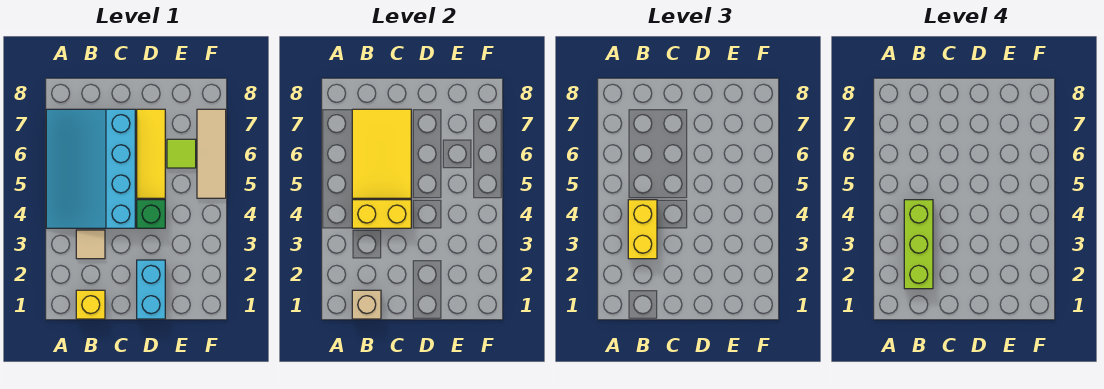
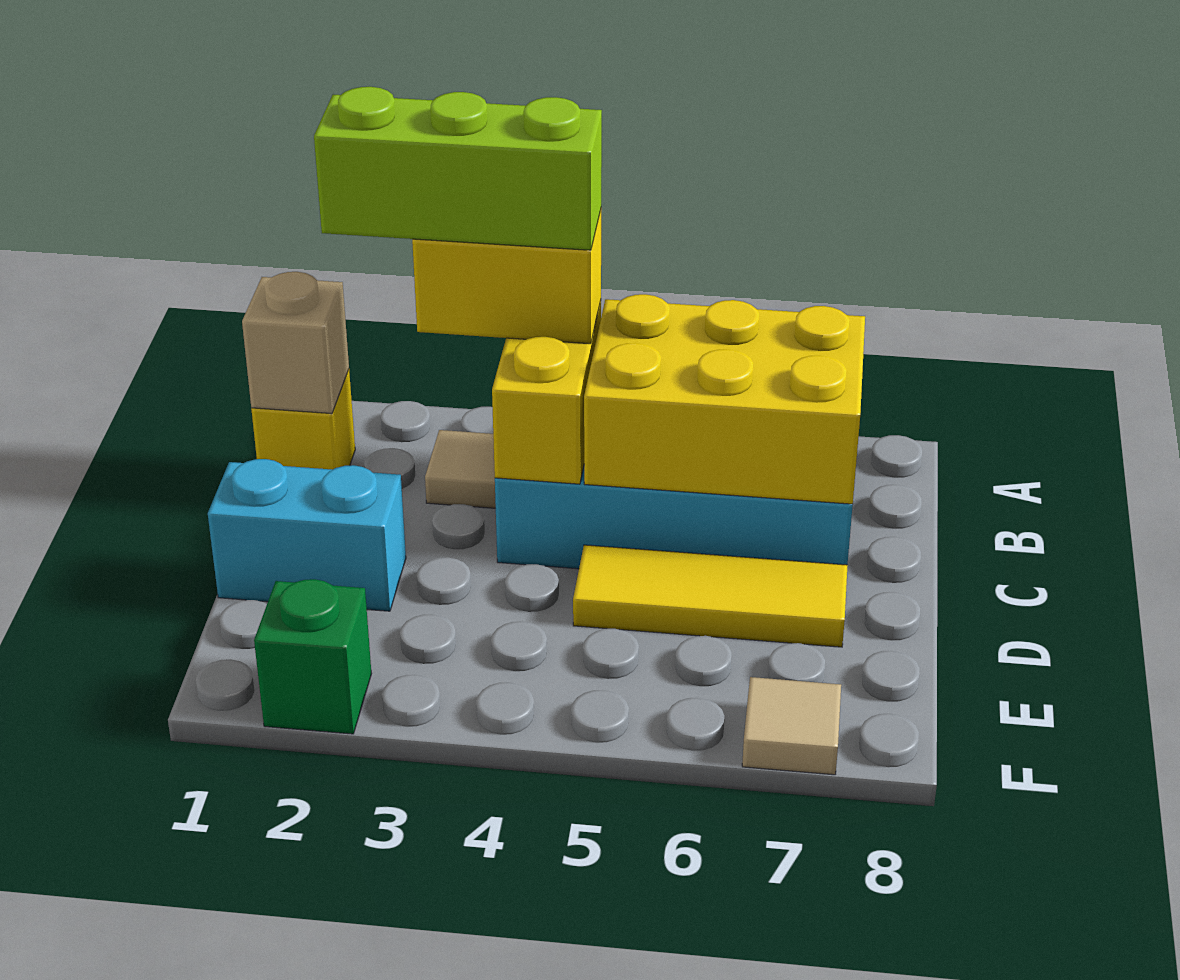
yellow 2x3 tile [352,109,411,198] -> yellow 2x3 brick [584,294,865,504]
green 1x1 brick [137,200,165,228] -> green 1x1 brick moved to [254,579,371,734]
lime 1x1 tile [167,139,196,168] -> none
tan 1x3 tile [197,109,226,198] -> tan 1x1 tile [742,677,841,775]

